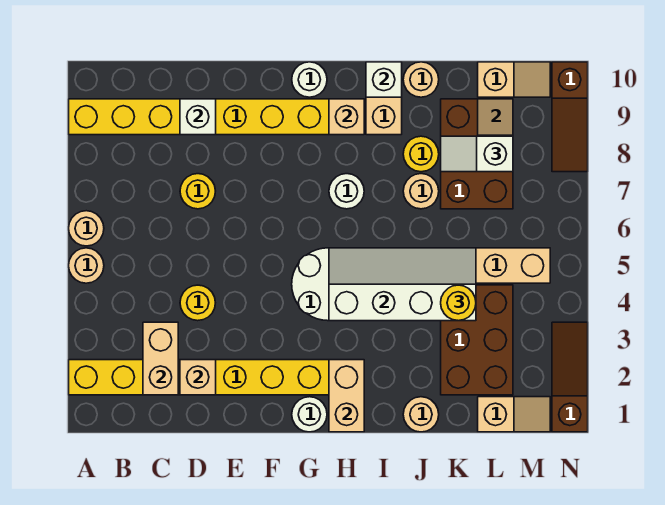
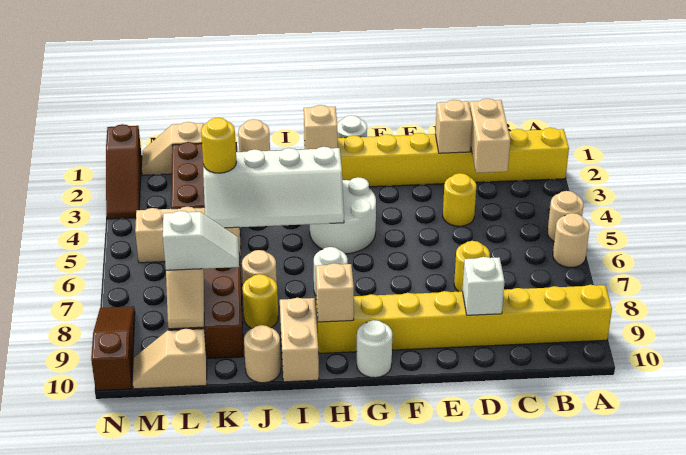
tan 1x2 brick [329,360,364,432] -> tan 1x1 brick [304,105,338,149]
white 1x1 brick [366,62,402,97] -> none

